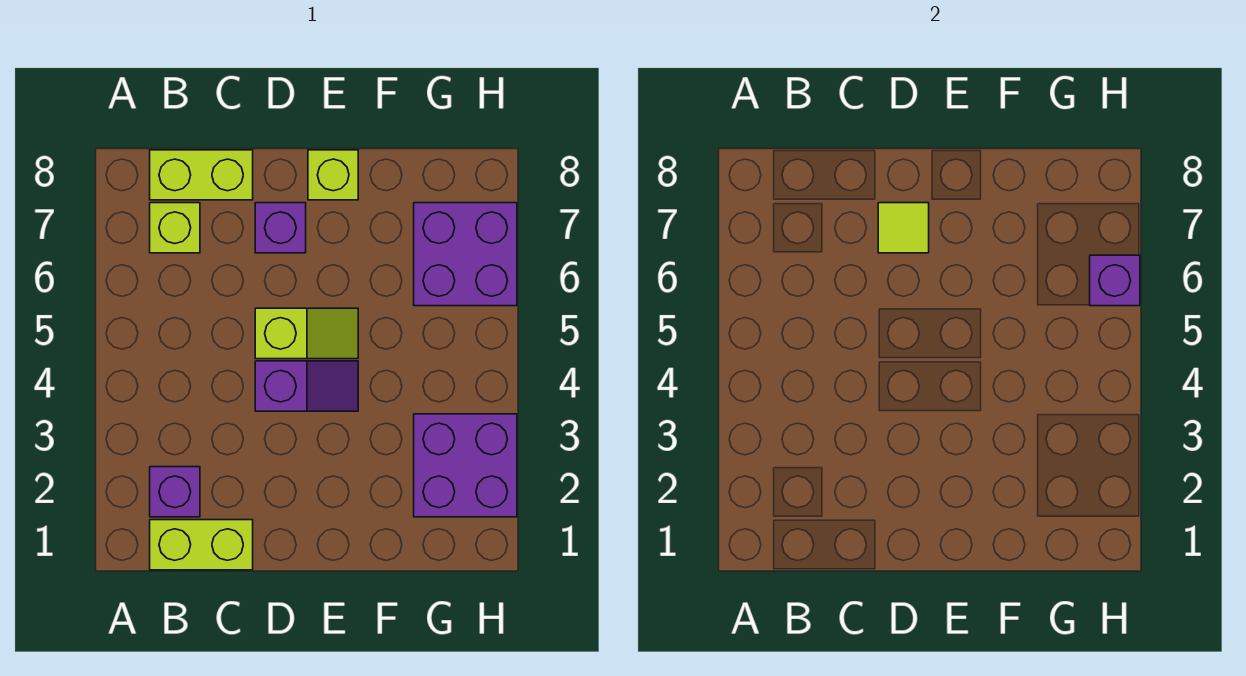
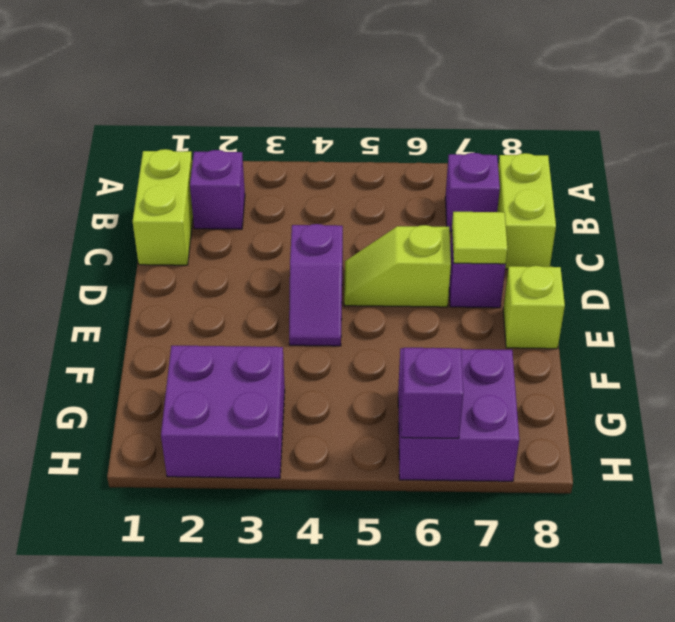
lime 1x1 brick [150,203,200,253] -> purple 1x1 brick [445,153,500,232]
lime 1x2 slope [255,308,358,359] -> lime 1x2 slope turned to [344,225,451,307]

